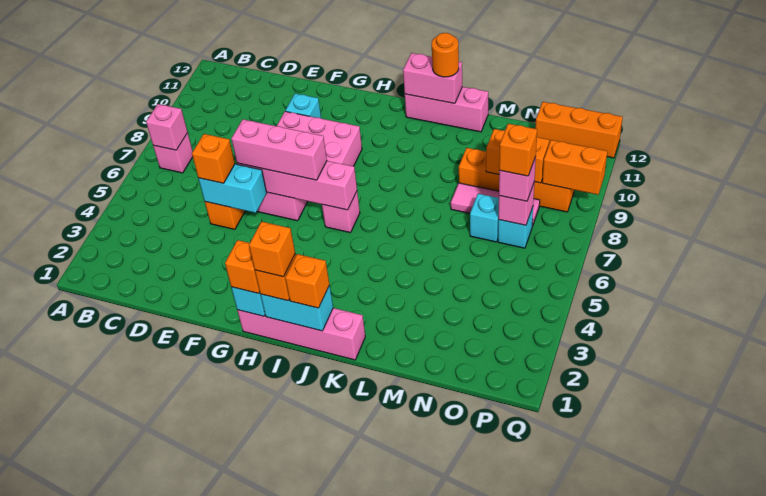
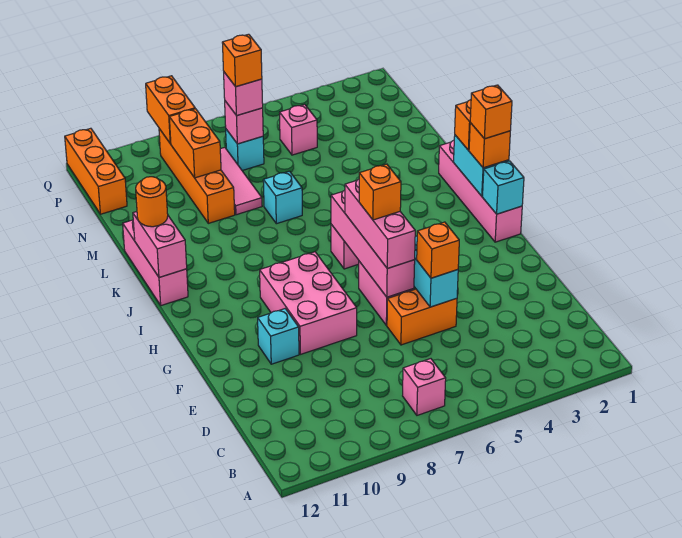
pink 1x1 brick [146,104,188,150] -> pink 1x1 brick moved to [280,104,317,155]
orange 1x1 brick [225,240,260,294] -> orange 1x1 brick moved to [359,164,401,220]
cyan 1x1 brick [470,194,499,242] -> cyan 1x1 brick moved to [263,171,302,224]

